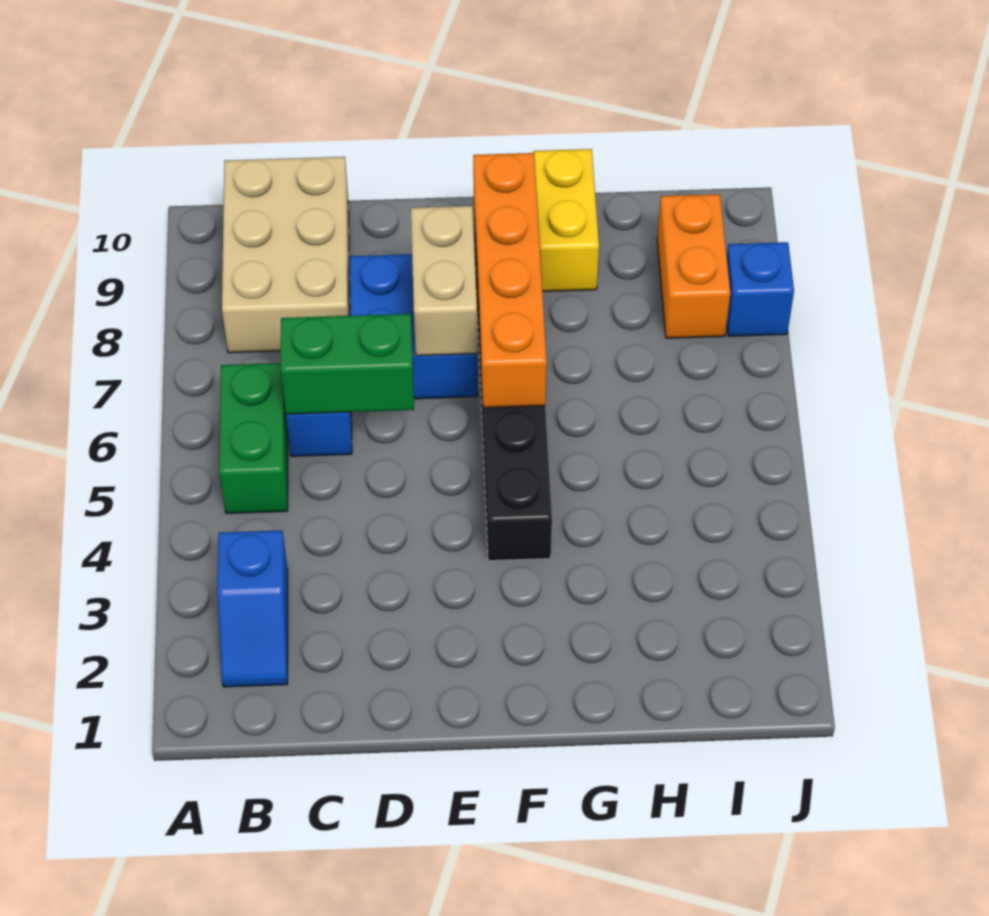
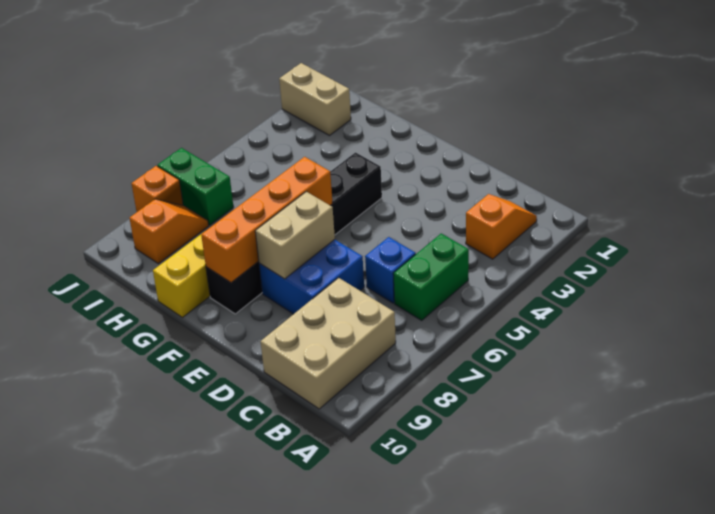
blue 1x2 slope [217,530,288,687] -> orange 1x2 slope [466,194,537,259]
green 1x2 brick [281,314,414,414] -> green 1x2 brick moved to [157,148,234,225]
none -> tan 1x2 brick [279,63,351,136]
orange 1x2 brick [657,194,730,338] -> orange 1x2 slope [130,199,209,264]
blue 1x1 brick [727,242,794,336] -> orange 1x1 brick [131,166,183,212]

